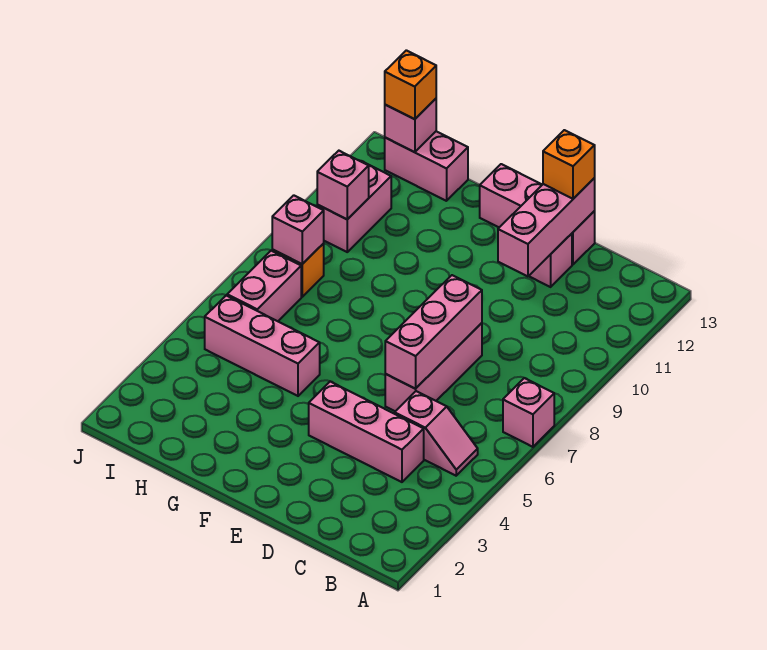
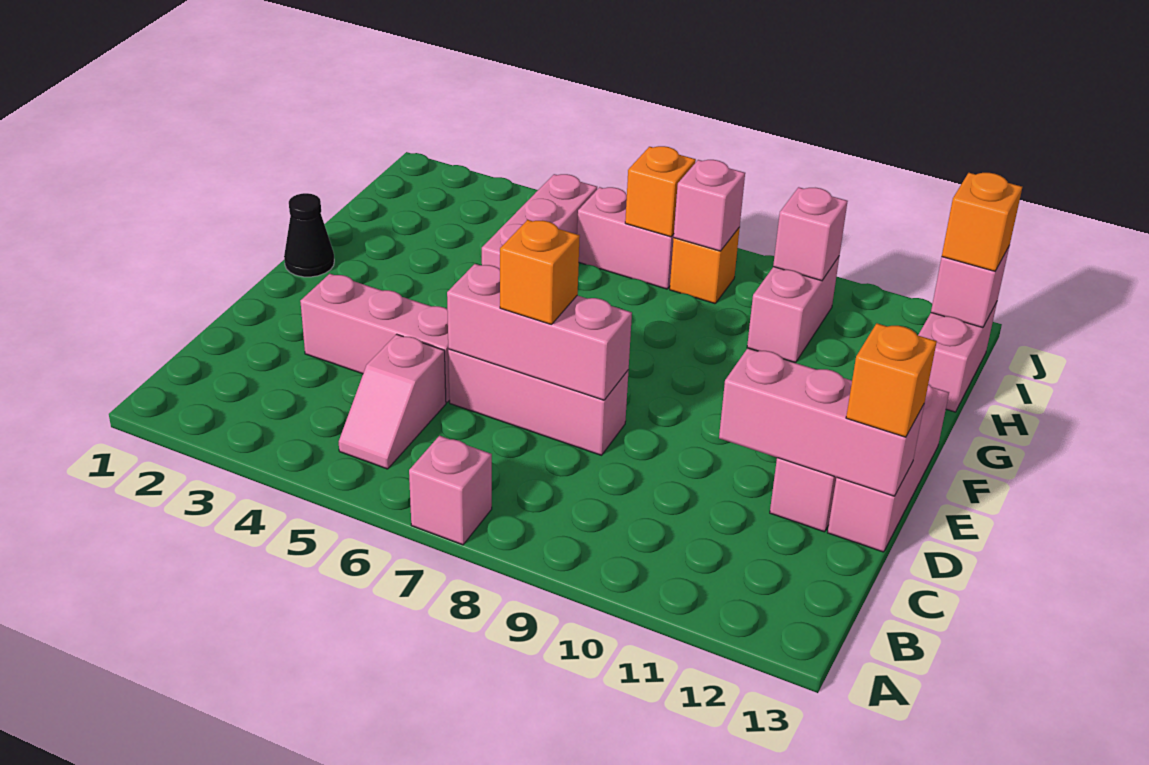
pink 1x3 brick [309,381,424,482] -> pink 1x3 brick turned to [300,274,450,402]
none -> orange 1x1 brick [500,220,580,325]
none -> black 1x1 cone [284,193,334,277]
none -> orange 1x1 brick [625,146,696,237]
pink 1x2 brick [317,161,391,252] -> pink 1x2 brick turned to [747,257,839,363]

